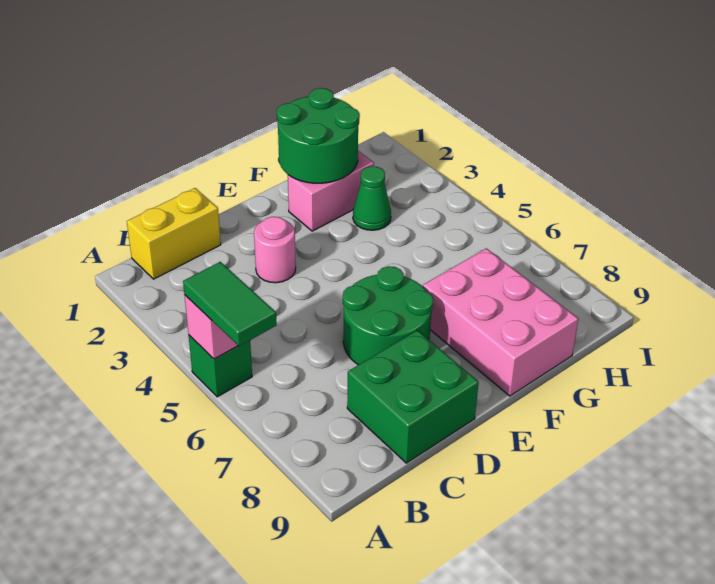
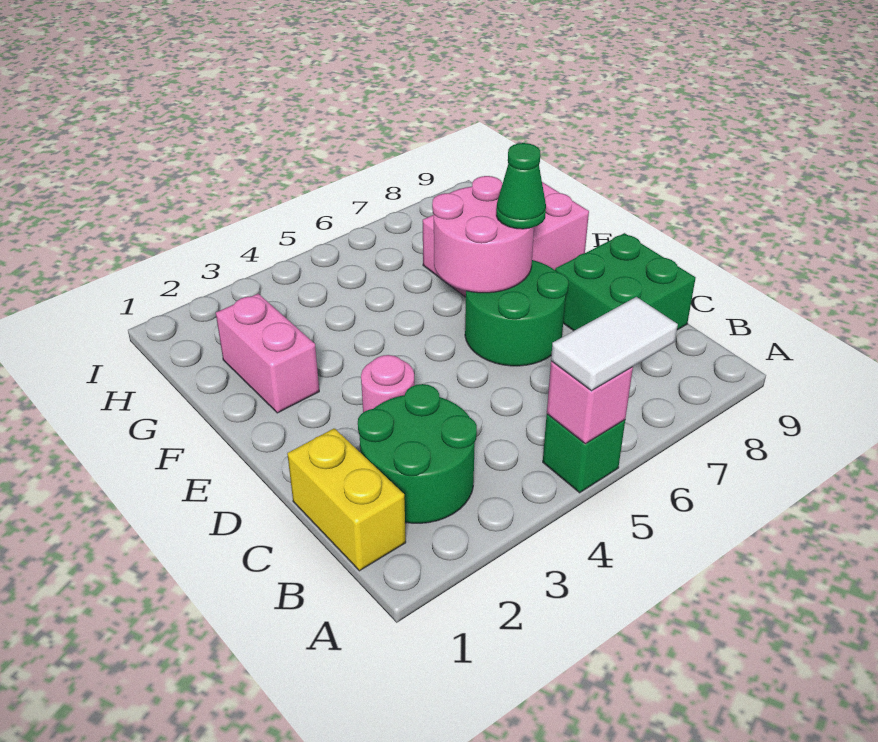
green 1x2 tile [183,262,277,346] -> white 1x2 tile [551,297,678,391]
none -> pink 2x2 round brick [432,176,534,293]
green 2x2 round brick [277,88,360,183] -> green 2x2 round brick moved to [358,384,477,523]
green 1x1 cone [353,166,391,230] -> green 1x1 cone moved to [496,143,546,229]

